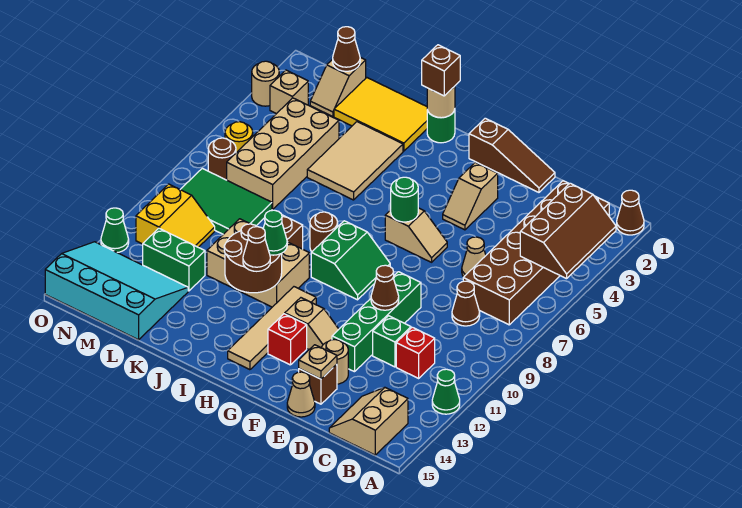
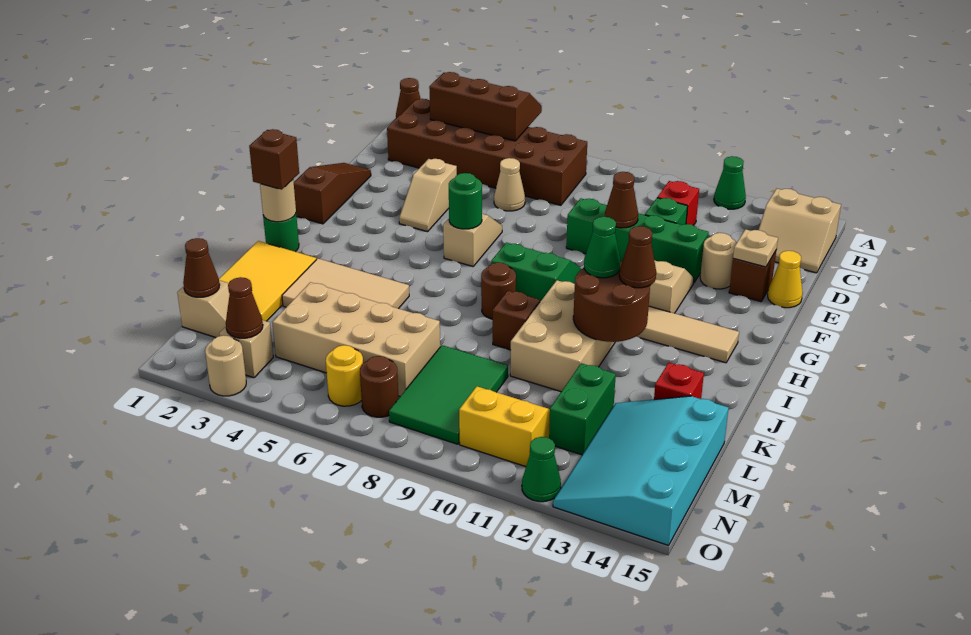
brown 1x1 cone [452,281,480,326] -> brown 1x1 cone moved to [226,277,263,338]
tan 1x1 cone [287,372,315,417] -> yellow 1x1 cone [768,251,803,308]
tan 1x2 slope [443,162,498,230] -> tan 1x2 slope turned to [399,159,457,232]
red 1x1 brick [268,314,307,365] -> red 1x1 brick moved to [654,363,704,400]

